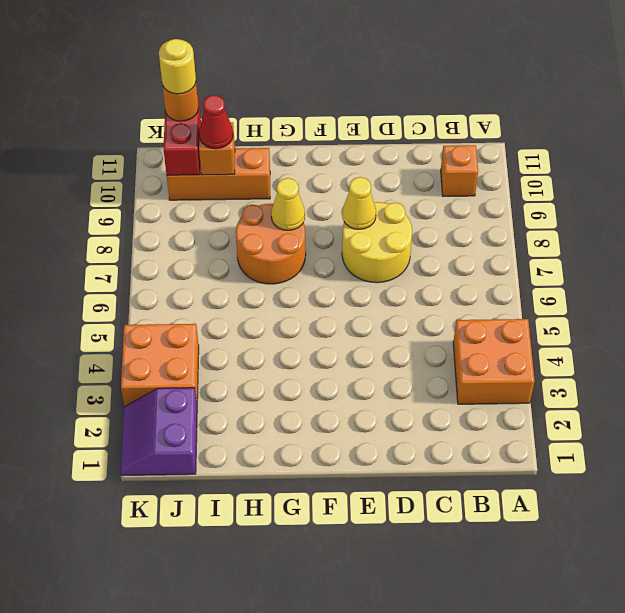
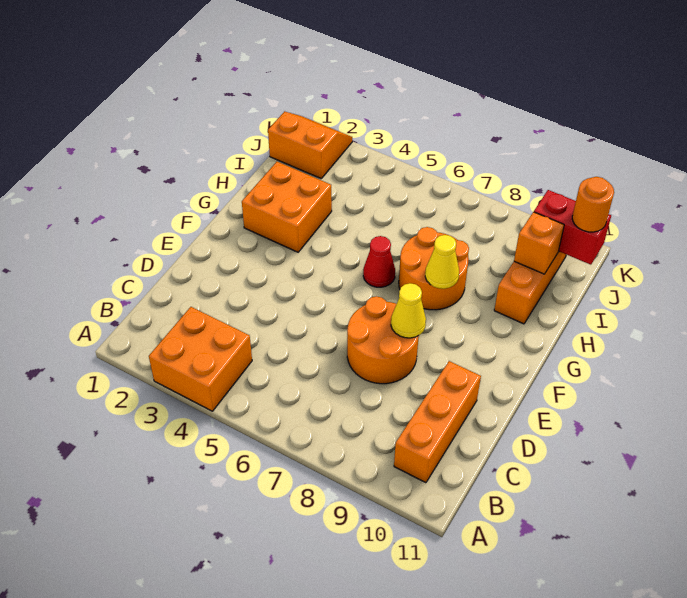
orange 1x1 brick [441,145,478,197] -> orange 1x3 brick [394,361,481,483]
yellow 2x2 round brick [342,202,412,283] -> orange 2x2 round brick [347,296,419,384]
red 1x1 cone [199,95,233,149] -> red 1x1 cone moved to [363,236,395,287]
purple 2x2 slope [121,388,197,476] -> orange 2x2 slope [268,111,352,178]
orange 2x2 brick [121,324,199,407] -> orange 2x2 brick moved to [242,162,332,252]
yellow 1x1 round brick [159,39,196,94] -> none

